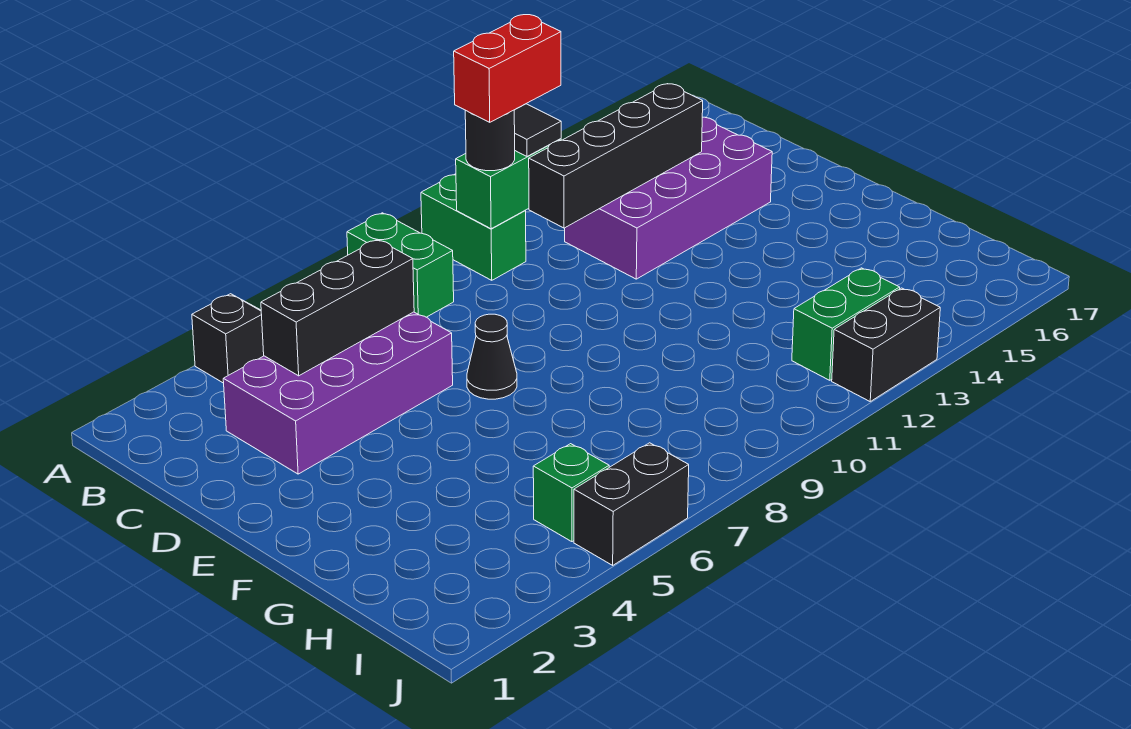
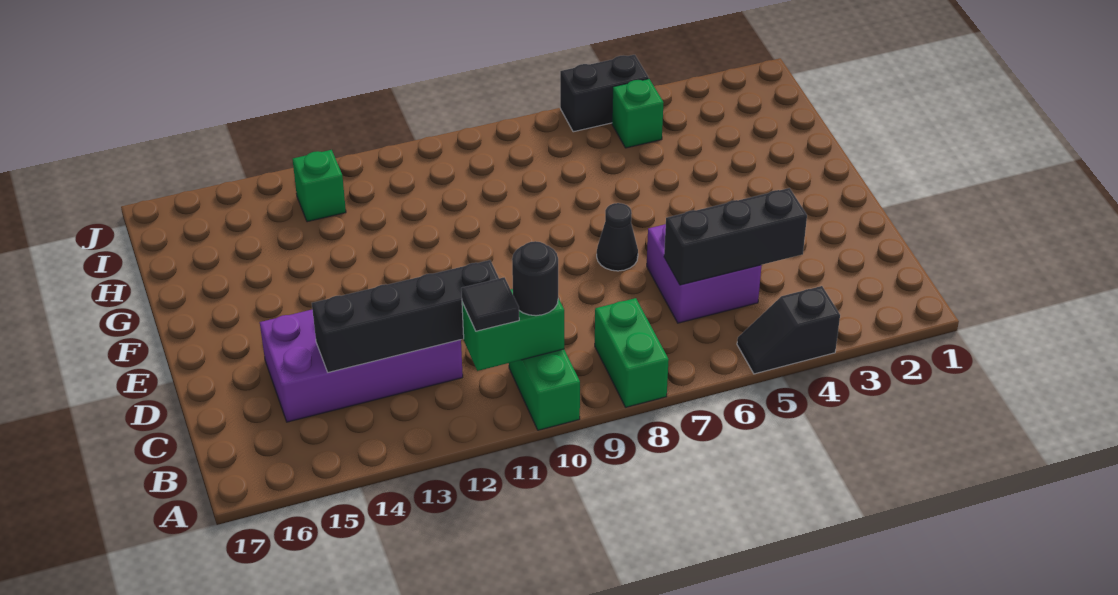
red 1x2 brick [454,15,561,122] -> none
purple 2x4 brick [223,312,453,474] -> purple 2x2 brick [647,224,762,323]
green 1x2 brick [792,268,900,380] -> green 1x1 brick [293,150,346,222]
black 1x2 brick [832,288,940,401] -> none

